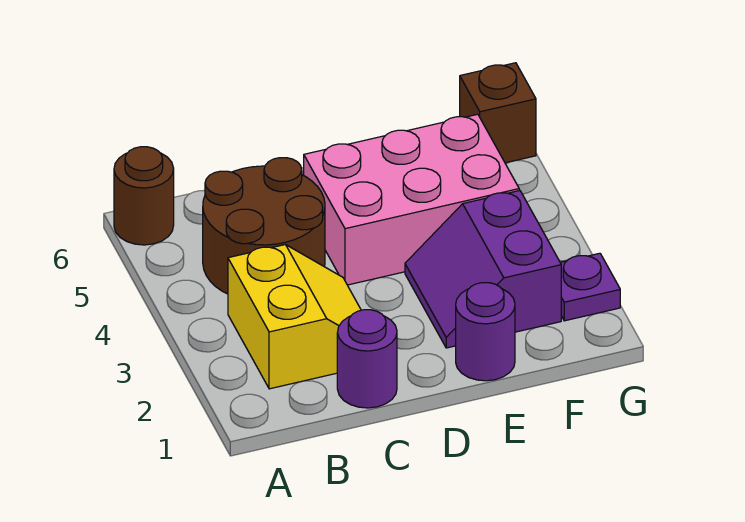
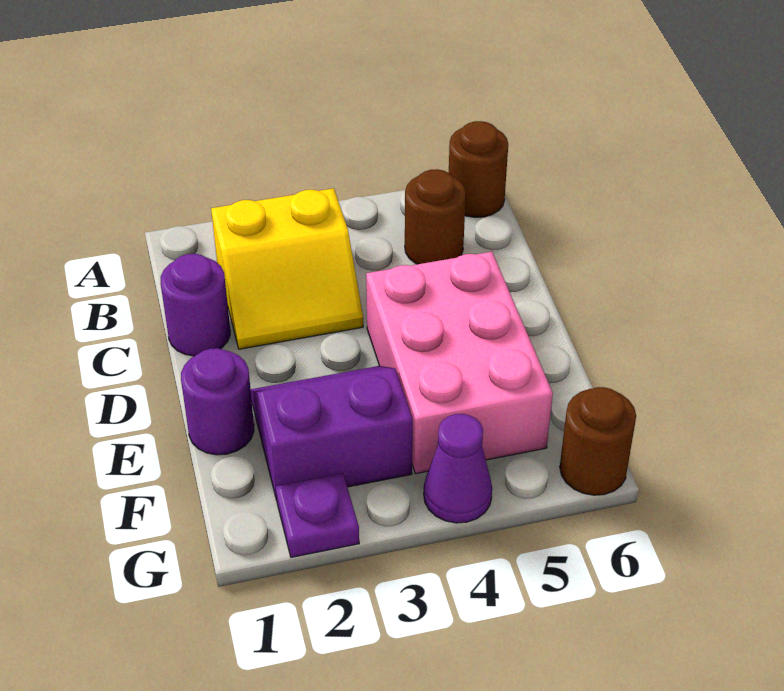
brown 2x2 round brick [203,158,325,294] -> brown 1x1 round brick [405,169,466,264]
none -> purple 1x1 cone [424,414,492,523]
brown 1x1 brick [460,63,536,163] -> brown 1x1 round brick [560,387,636,495]

